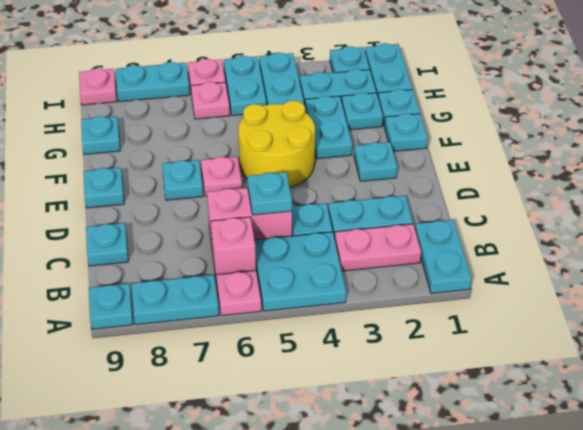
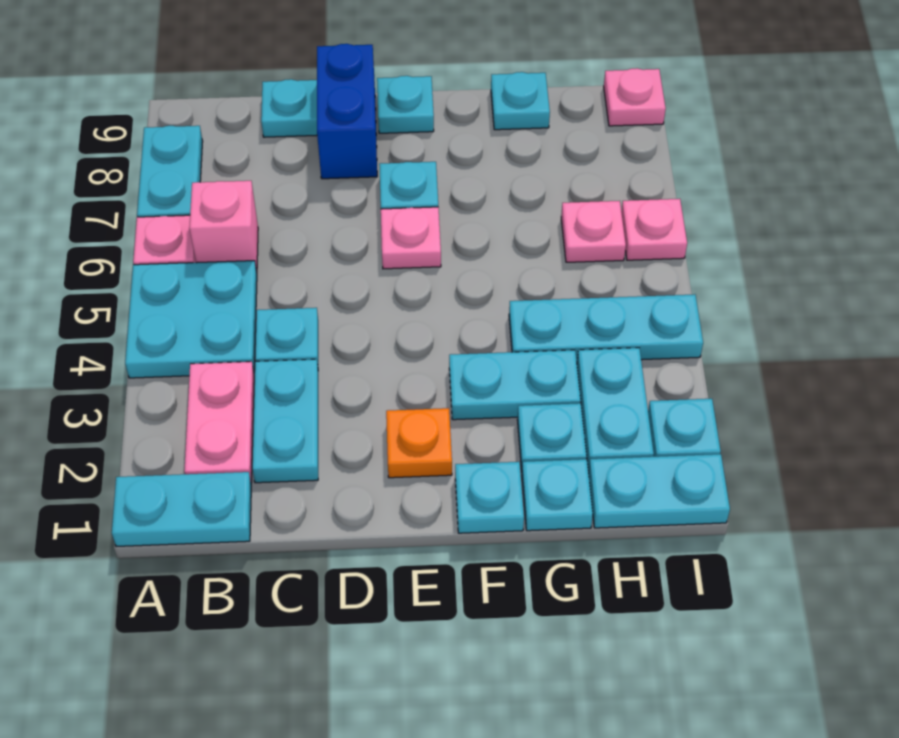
cyan 1x1 plate [89,284,133,329] -> none
pink 1x2 brick [207,188,292,251] -> none
cyan 1x1 plate [247,172,292,215] -> none
none -> blue 1x2 brick [317,44,377,179]
cyan 1x1 plate [354,142,397,181] -> orange 1x1 plate [386,408,452,478]
yellow 2x2 round brick [238,101,315,187] -> none
cyan 1x2 plate [224,56,266,116] -> none
cyan 1x2 plate [116,62,190,102] -> none

